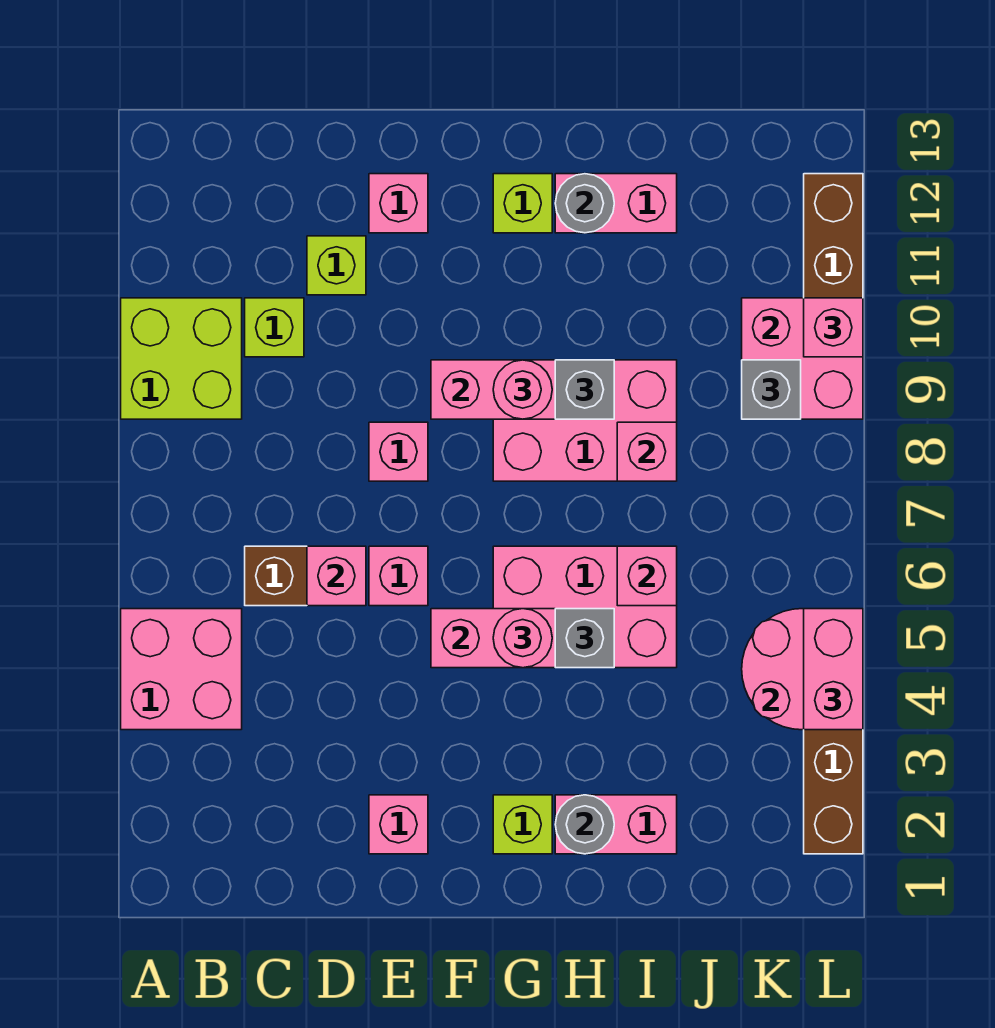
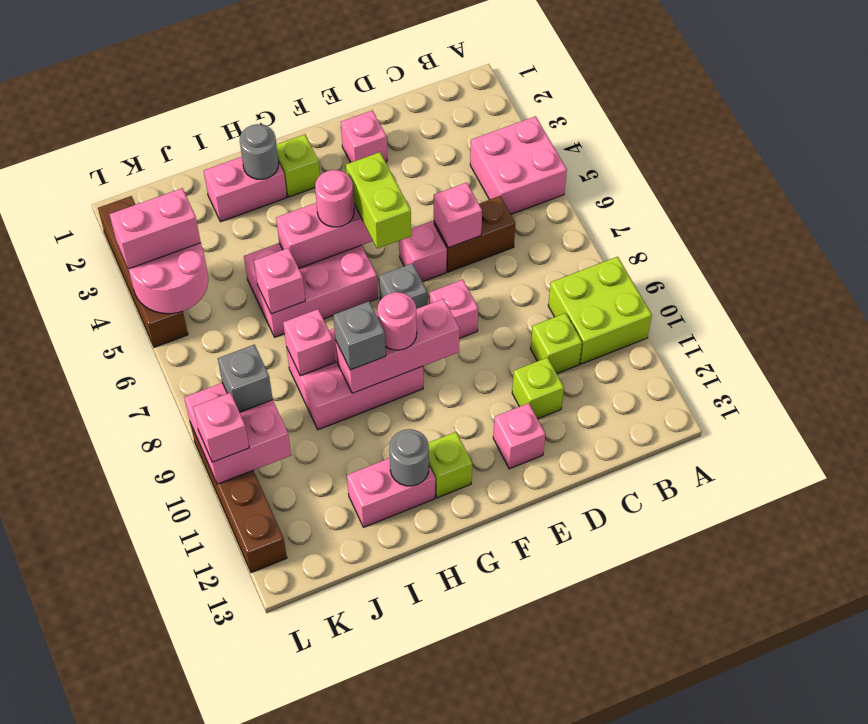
none -> lime 1x2 brick [346,152,411,249]
grey 1x1 brick [555,609,614,668] -> grey 1x1 brick moved to [379,263,427,309]
pink 1x2 brick [804,609,863,730] -> pink 1x2 brick turned to [109,188,201,269]

